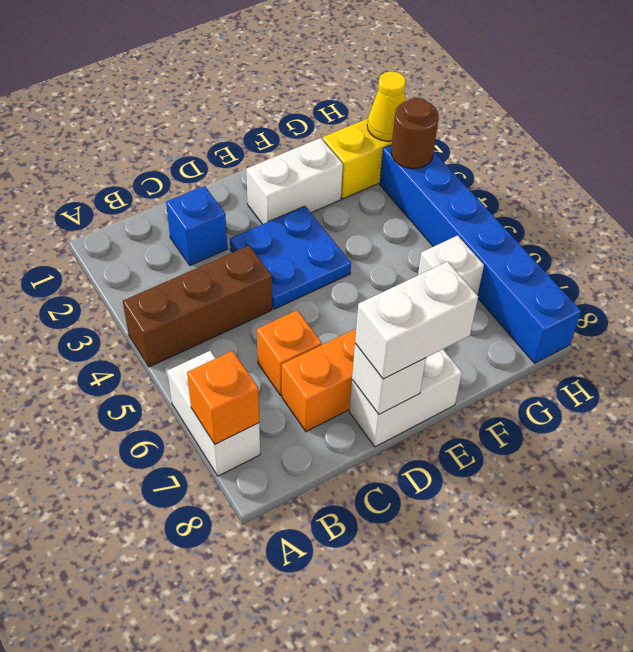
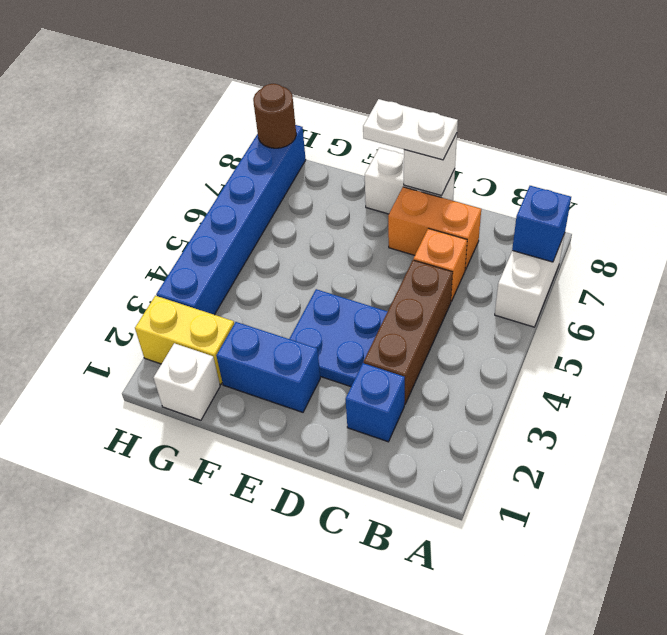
brown 1x3 brick [123,246,272,367] -> brown 1x3 brick turned to [364,260,453,404]
orange 1x1 brick [187,351,259,444] -> blue 1x1 brick [512,186,571,262]
white 1x2 brick [355,261,478,379] -> white 1x2 plate [363,99,458,160]
white 1x2 brick [246,138,343,224] -> blue 1x2 brick [216,322,320,412]
white 1x1 brick [418,235,484,295] -> white 1x1 brick moved to [154,343,220,420]
yellow 1x1 cone [367,71,406,141] -> none
brown 1x1 round brick [391,98,439,169] -> brown 1x1 round brick moved to [253,84,296,148]

